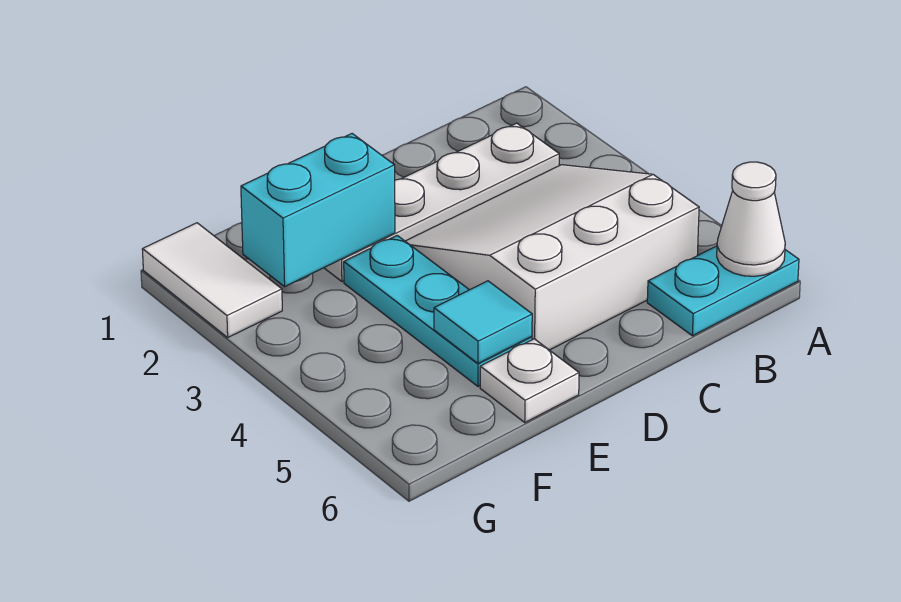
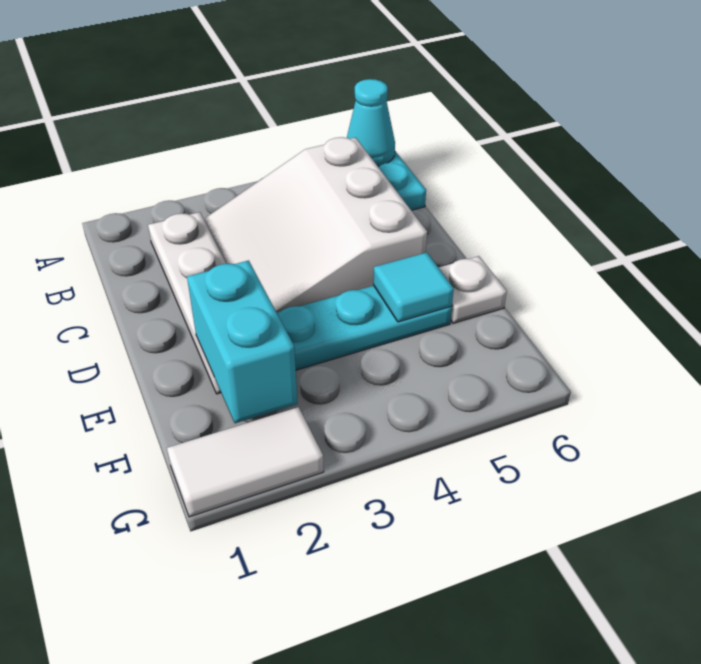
white 1x1 cone [717,162,785,276] -> cyan 1x1 cone [347,79,395,166]

